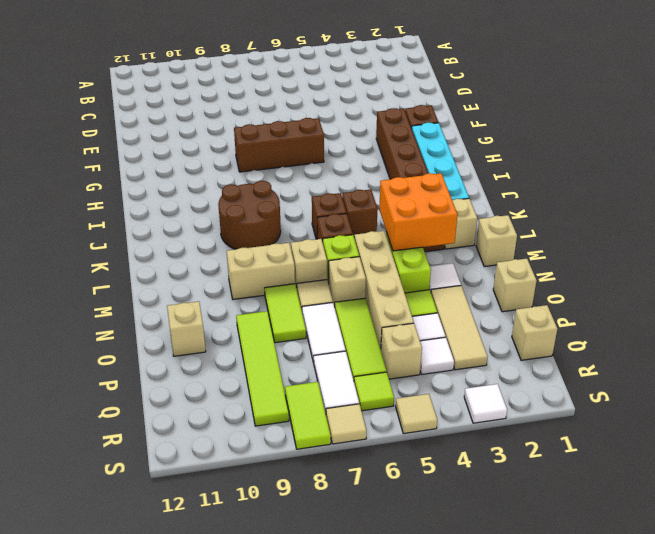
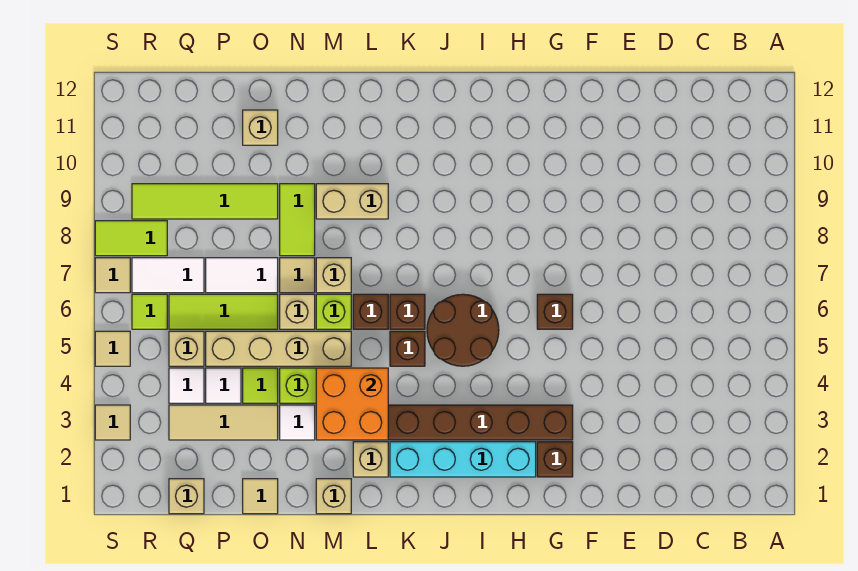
brown 1x3 brick [234,118,324,172] -> brown 1x1 brick [537,294,573,329]
brown 2x2 round brick [218,181,281,249] -> brown 2x2 round brick moved to [427,294,499,366]
tan 1x2 brick [227,243,295,299] -> tan 1x2 brick turned to [316,184,388,219]
lime 1x2 tile [265,284,306,343] -> lime 1x2 tile turned to [280,184,315,256]
tan 1x1 brick [493,259,537,312] -> tan 1x1 tile [243,479,278,514]
white 1x1 tile [464,384,507,423] -> tan 1x1 tile [95,405,130,440]

